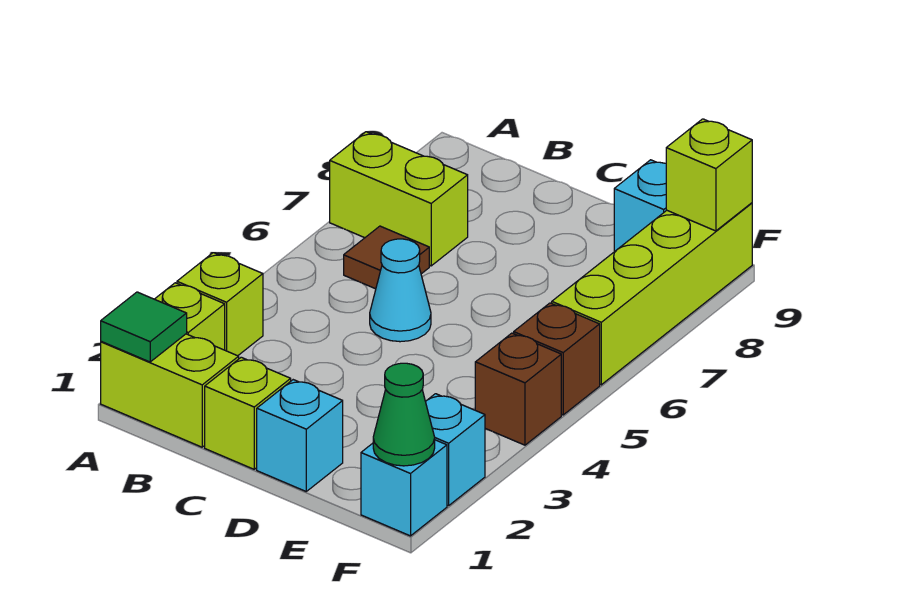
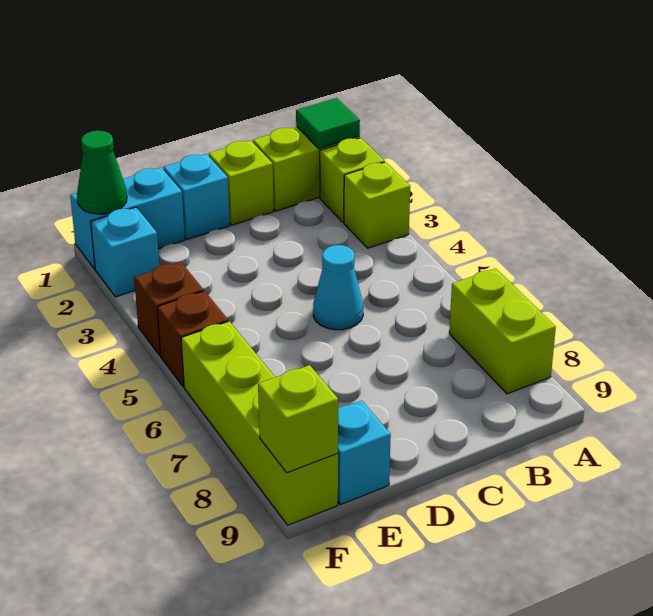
lime 1x2 brick [330,132,468,266] -> lime 1x2 brick turned to [449,268,556,394]
brown 1x1 tile [344,226,429,289] -> none
cyan 1x1 brick [361,440,447,536] -> cyan 1x2 brick [70,168,185,269]

